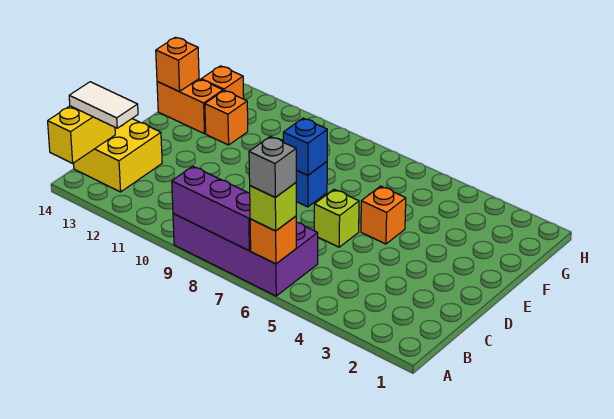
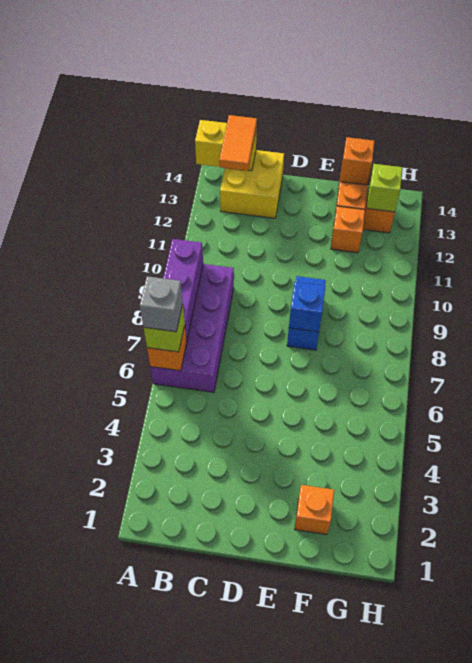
white 1x2 tile [69,82,138,128] -> orange 1x2 tile [219,115,257,171]
lime 1x1 brick [314,189,359,247] -> lime 1x1 brick moved to [367,164,402,212]
orange 1x1 brick [361,186,406,244] -> orange 1x1 brick moved to [295,485,334,535]

